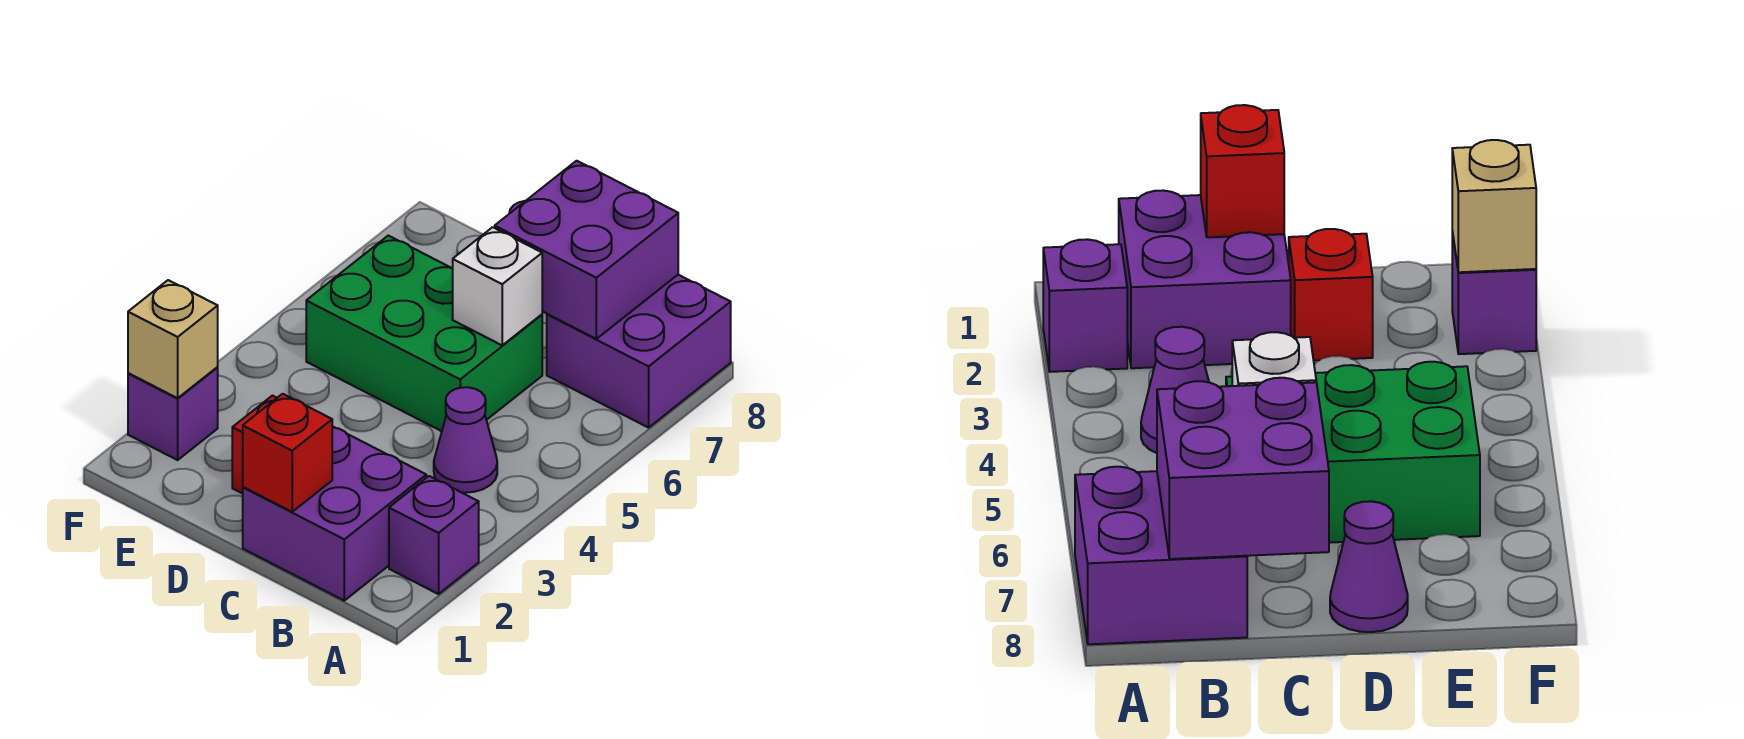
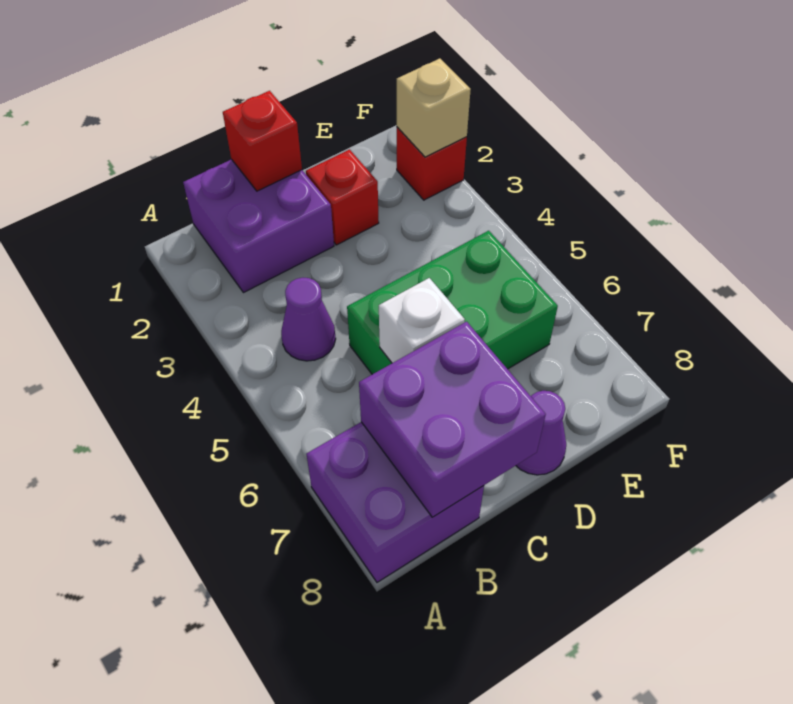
purple 1x1 brick [389,476,479,594] -> none
purple 1x1 brick [128,368,218,460] -> red 1x1 brick [397,127,467,200]

